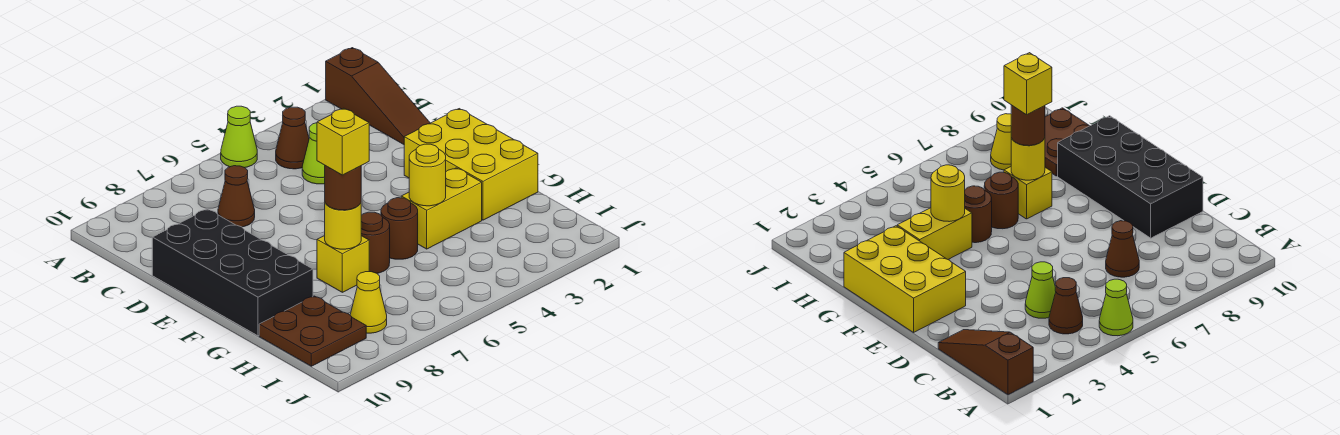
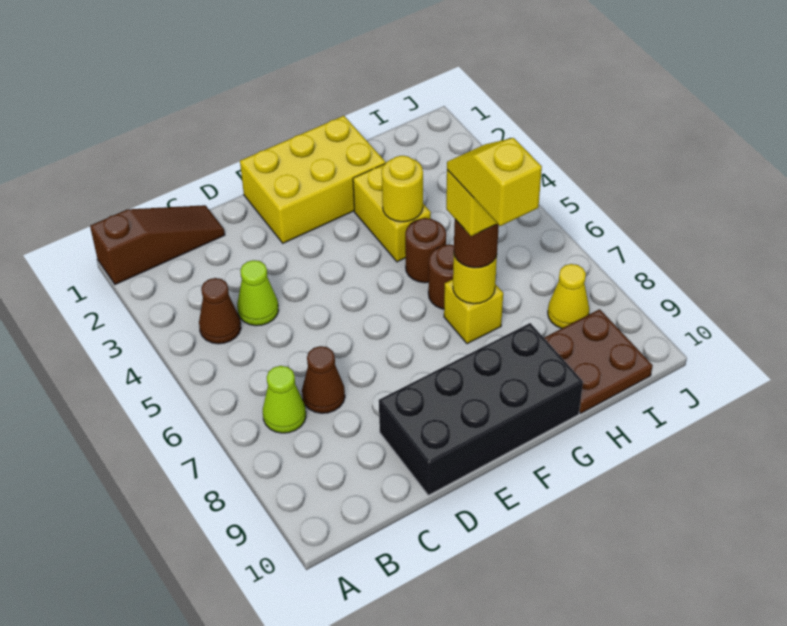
lime 1x1 cone [221,106,257,168] -> lime 1x1 cone moved to [263,366,306,433]
none -> yellow 1x2 slope [447,138,542,226]

